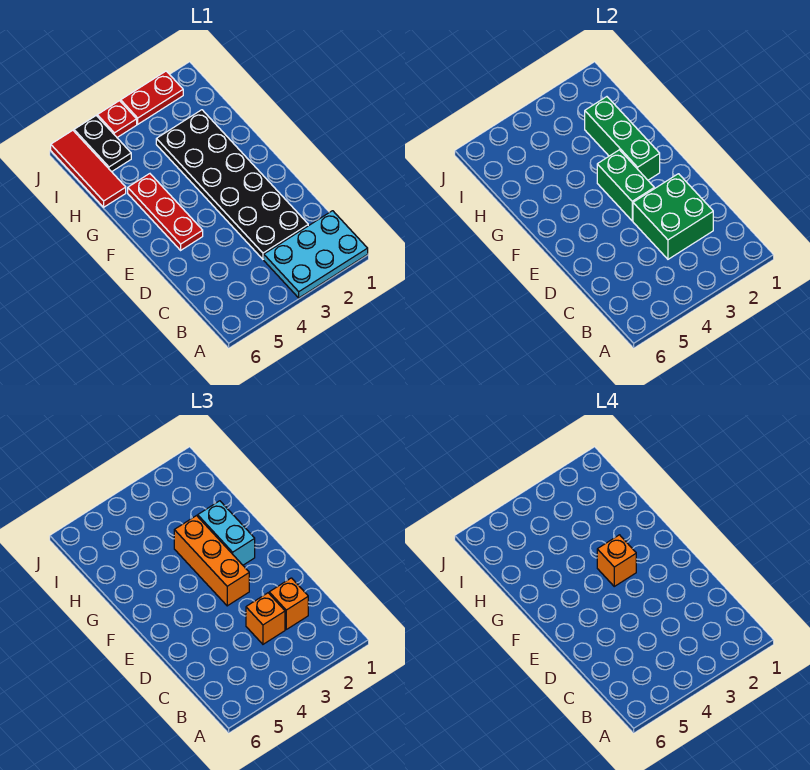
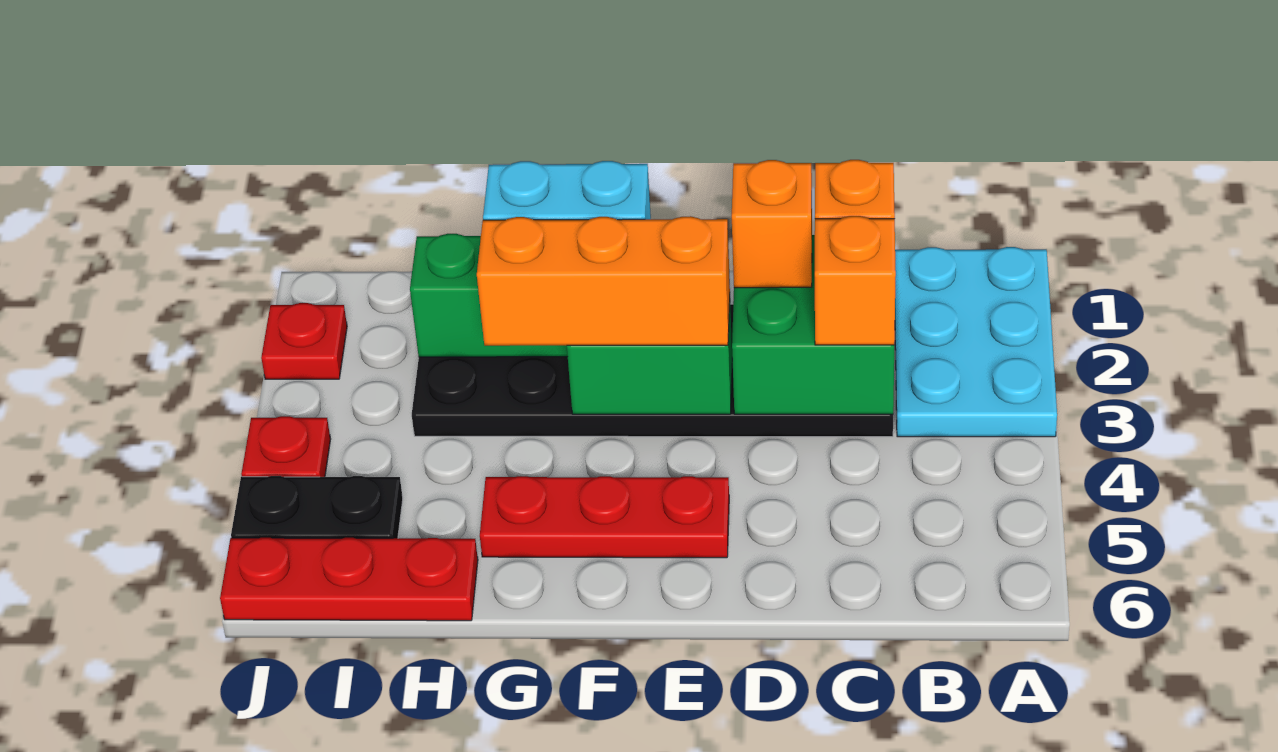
orange 1x1 brick [597,535,636,586] -> orange 1x1 brick moved to [732,160,812,288]
red 1x3 tile [51,130,126,207] -> red 1x3 plate [220,538,478,621]
red 1x2 plate [121,71,183,124] -> red 1x1 plate [261,303,347,379]

